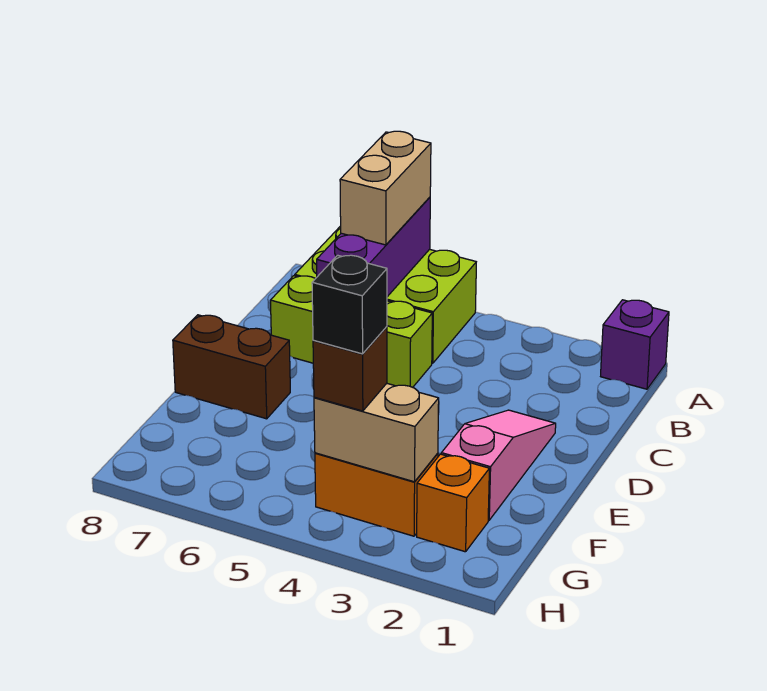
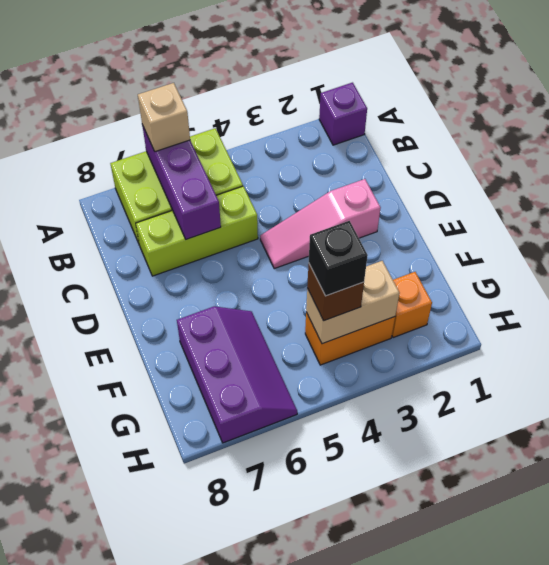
tan 1x2 brick [340,131,431,245] -> tan 1x1 brick [138,83,190,152]
pink 1x3 slope [441,410,556,520] -> pink 1x3 slope turned to [260,179,381,269]
brown 1x2 brick [173,315,290,419] -> none
none -> purple 2x3 slope [177,306,297,443]

